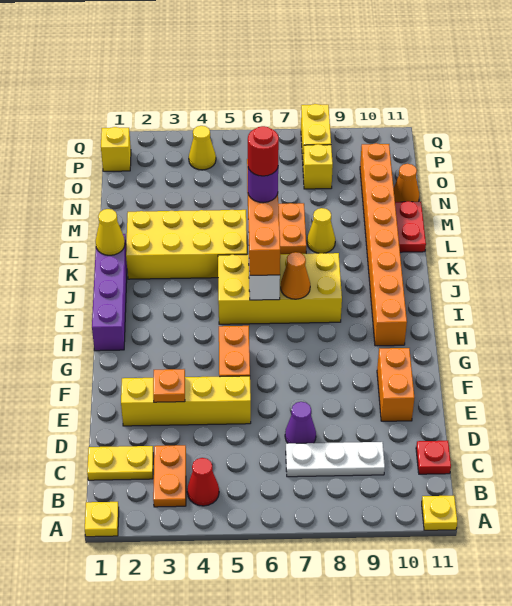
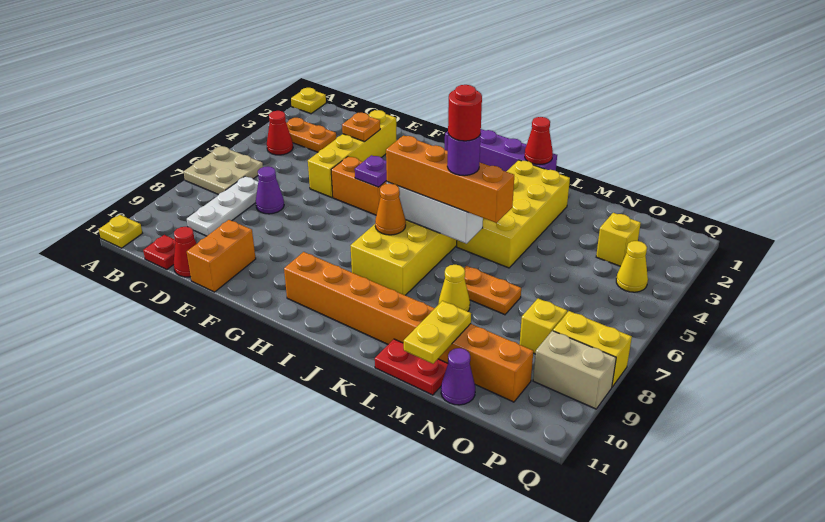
none -> tan 2x2 plate [184,146,263,195]
yellow 1x2 plate [87,446,153,480] -> yellow 1x2 plate moved to [404,301,471,364]
none -> red 1x1 cone [174,227,197,277]
orange 1x2 brick [377,348,414,421] -> orange 1x2 brick turned to [187,220,256,292]
none -> purple 1x1 plate [355,155,387,187]
yellow 1x1 cone [96,209,125,255] -> red 1x1 cone [525,117,553,164]
orange 1x1 cone [394,164,419,202] -> purple 1x1 cone [441,348,475,405]
yellow 1x1 brick [101,127,131,171] -> yellow 1x1 brick moved to [596,213,641,266]
none -> tan 1x2 brick [533,331,616,409]

